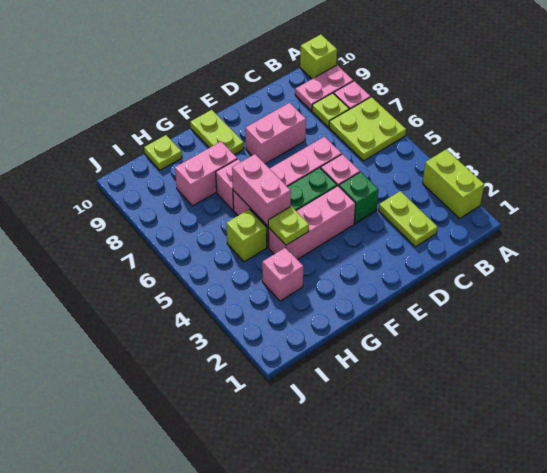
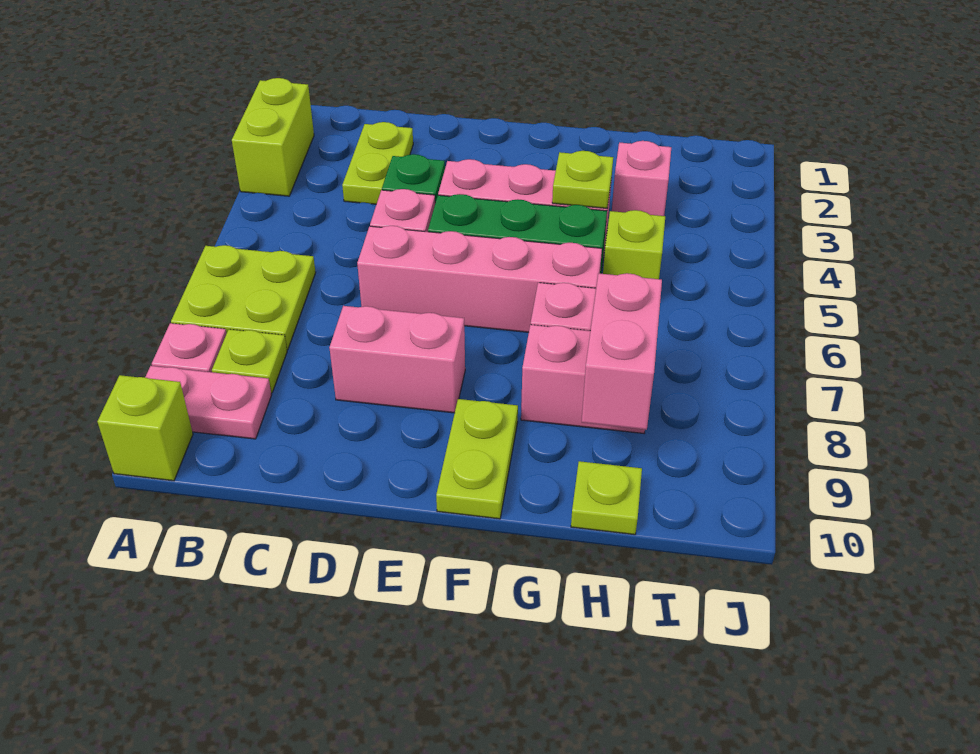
pink 1x2 brick [232,154,291,226] -> pink 1x2 brick moved to [582,273,662,430]

